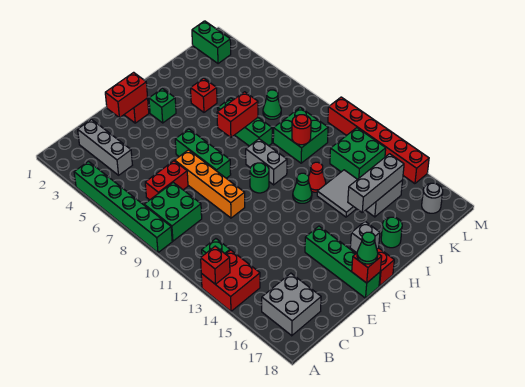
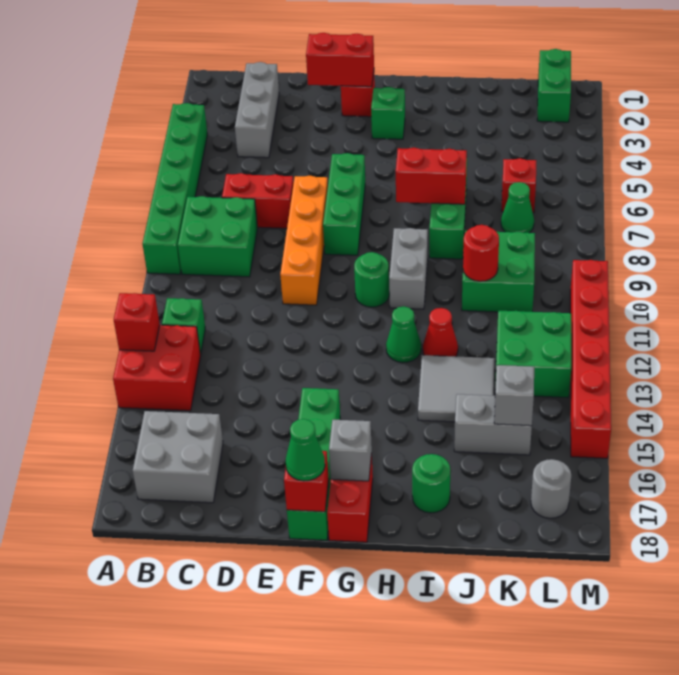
red 1x1 brick [191,78,217,112] -> red 1x1 brick moved to [501,158,536,213]
grey 1x3 brick [348,154,404,212] -> grey 1x1 brick [494,365,534,426]

